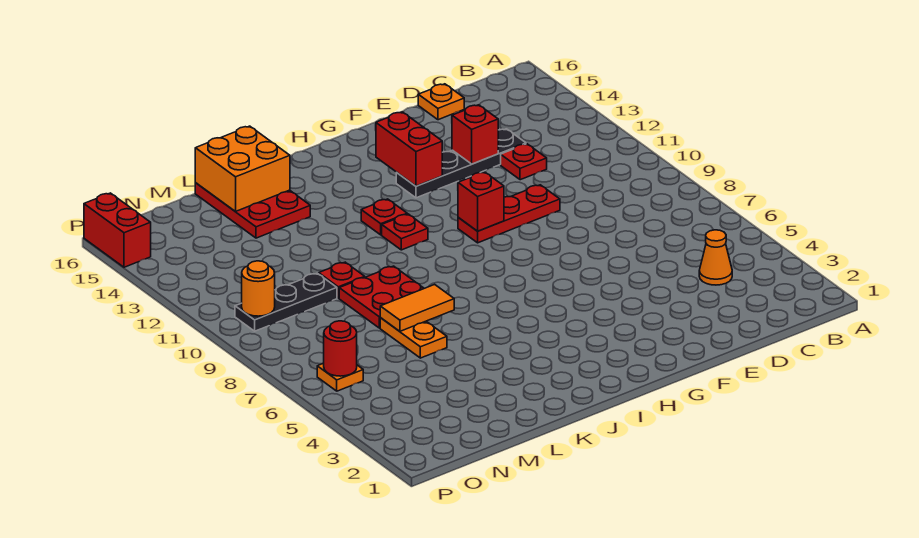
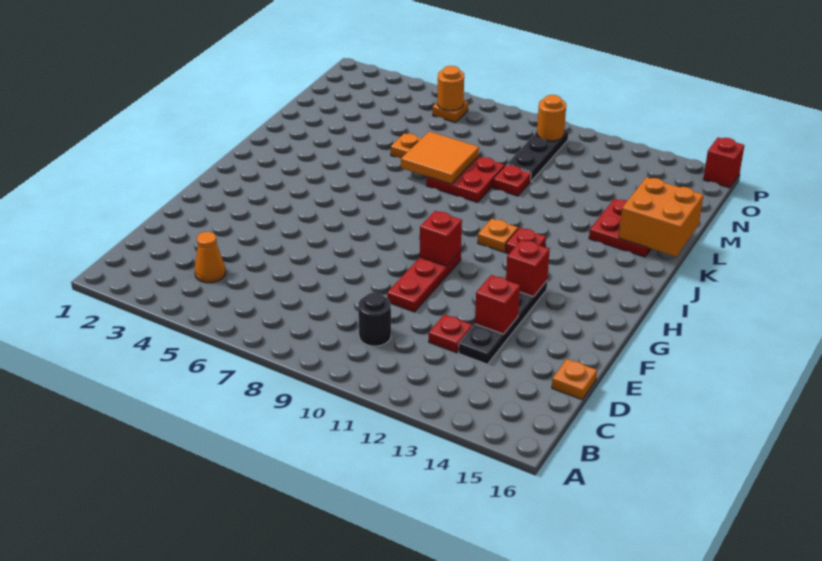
none -> black 1x1 round brick [358,293,391,346]
red 1x2 brick [376,112,442,186] -> red 1x1 brick [506,240,550,297]
red 1x1 plate [382,214,428,250] -> orange 1x1 plate [478,219,518,252]
orange 1x2 tile [380,284,454,331] -> orange 2x2 tile [401,131,479,184]
red 2x3 plate [195,183,310,238] -> red 2x2 plate [589,199,651,257]
red 1x1 round brick [324,321,357,376] -> orange 1x1 round brick [437,66,464,111]
red 1x2 brick [84,193,151,267] -> red 1x1 brick [703,138,744,188]

